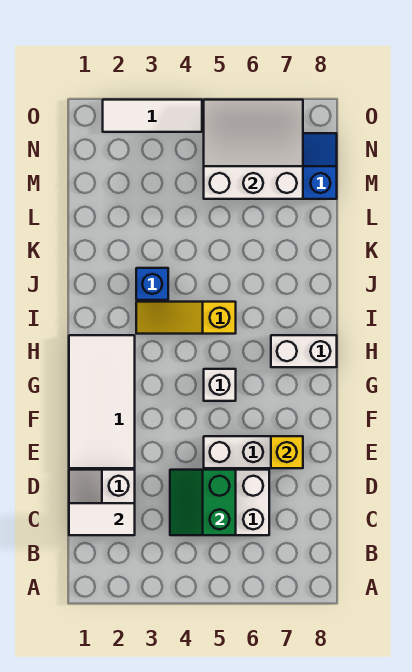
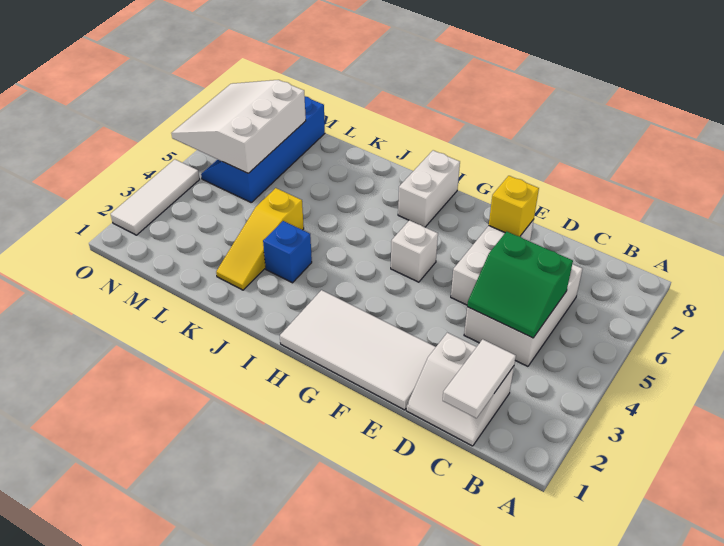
yellow 1x3 slope [136,302,236,334] -> yellow 1x3 slope moved to [216,188,304,290]

